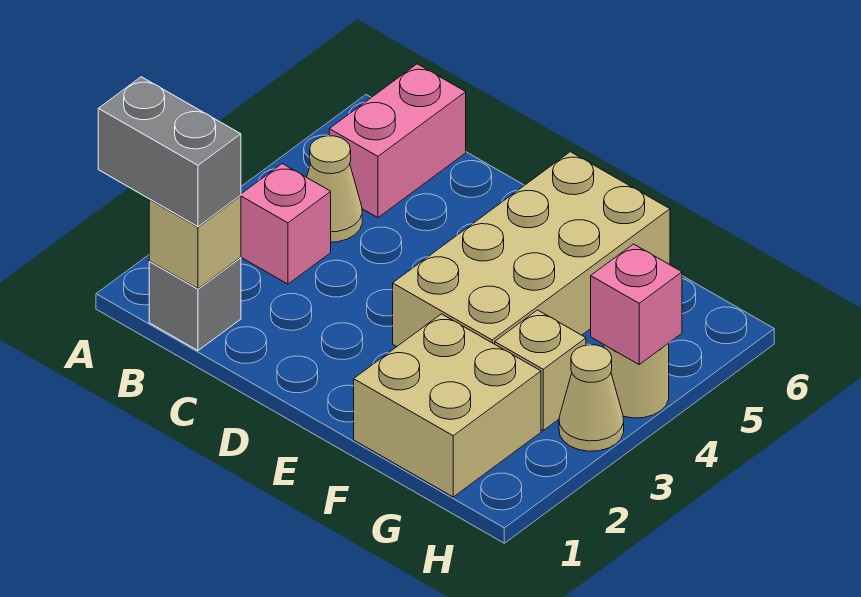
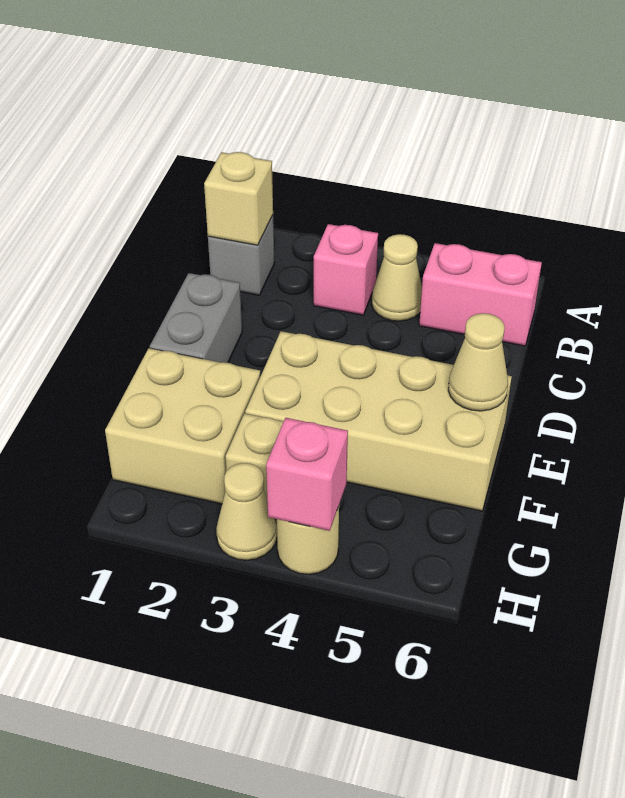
grey 1x2 brick [98,77,241,227] -> grey 1x2 brick moved to [150,273,242,363]
none -> tan 1x1 cone [448,313,508,411]

